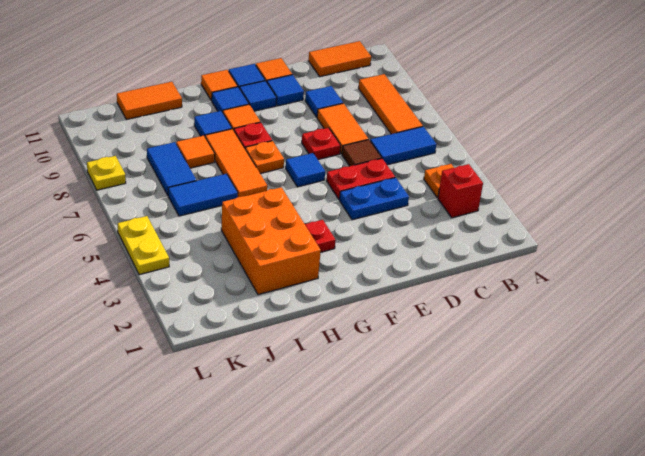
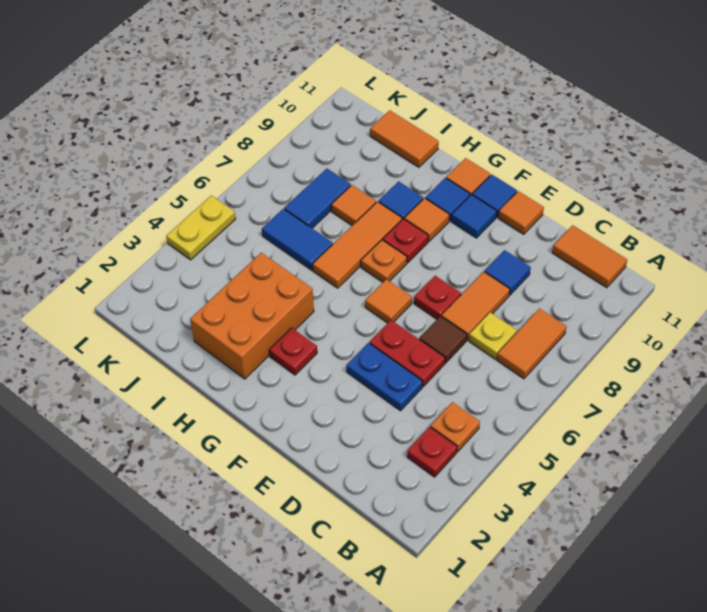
red 1x1 brick [438,164,483,218] -> red 1x1 plate [407,427,457,477]
blue 1x2 tile [370,126,436,165] -> none
orange 1x3 tile [358,74,423,134] -> orange 1x2 tile [497,309,566,379]
blue 1x1 tile [267,75,304,106] -> none
blue 1x1 tile [286,153,325,187] -> orange 1x1 tile [365,279,412,323]
yellow 1x1 plate [87,156,126,190] -> yellow 1x1 plate moved to [469,312,517,359]

